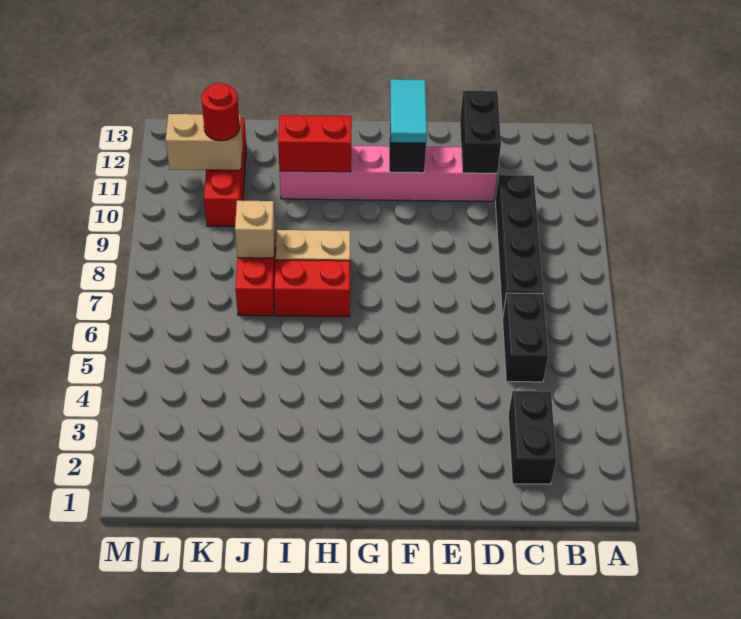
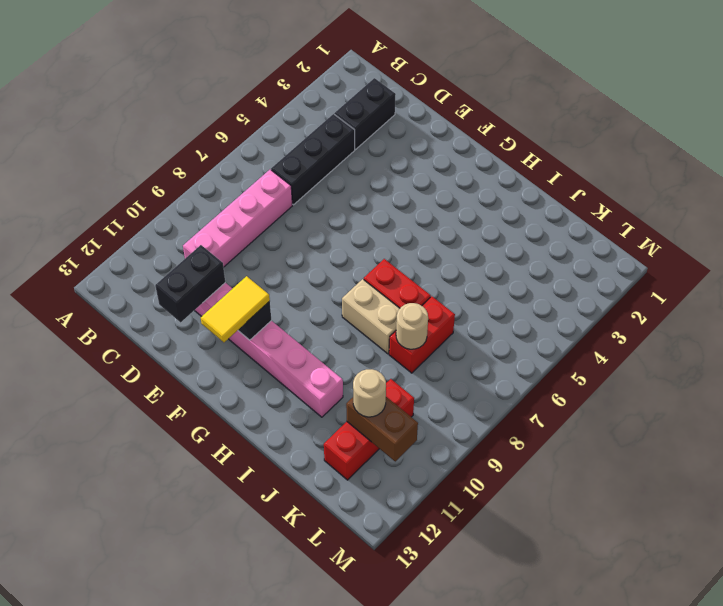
black 1x2 brick [503,293,548,382] -> black 1x3 brick [271,114,355,205]
black 1x4 brick [496,175,543,317] -> pink 1x4 brick [183,170,293,267]
cyan 1x2 tile [390,79,427,143] -> yellow 1x2 tile [201,276,270,342]
red 1x2 brick [278,115,352,172] -> none
tan 1x1 brick [235,201,275,258] -> tan 1x1 round brick [396,303,428,349]
tan 1x2 brick [166,114,243,170] -> brown 1x2 brick [346,397,418,461]
red 1x1 round brick [201,83,240,141] -> tan 1x1 round brick [353,369,386,417]

